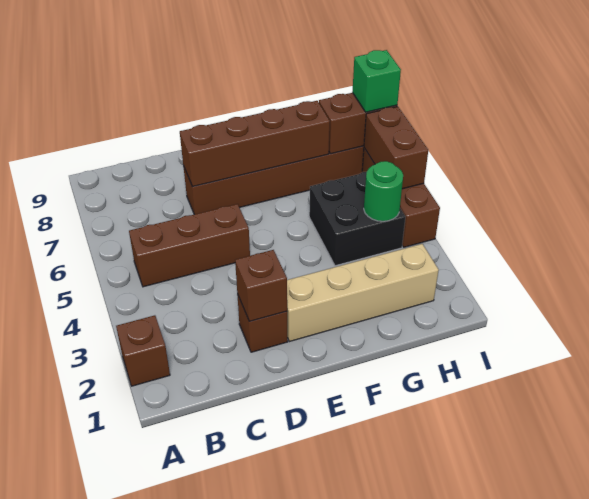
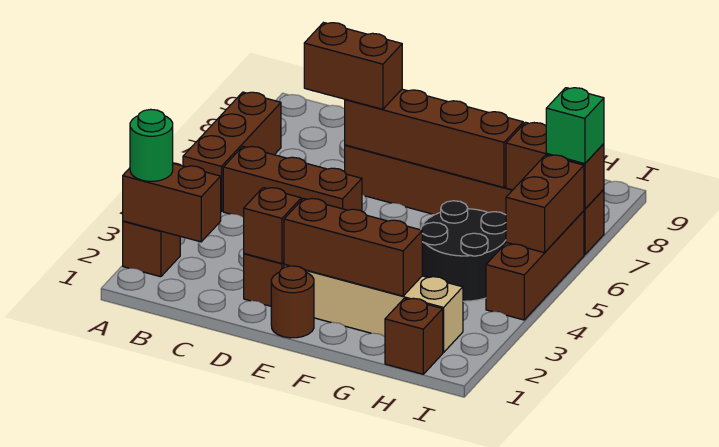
none -> brown 1x2 brick [123,163,221,242]
none -> brown 1x3 brick [183,92,281,212]
none -> brown 1x2 brick [304,23,402,109]
none -> brown 1x1 round brick [271,266,314,338]
none -> brown 1x3 brick [284,198,422,296]
black 2x2 brick [309,172,405,266] -> black 2x2 round brick [421,201,506,301]
none -> brown 1x1 brick [385,298,443,374]
green 1x1 round brick [364,161,403,221] -> green 1x1 round brick moved to [130,109,173,181]

